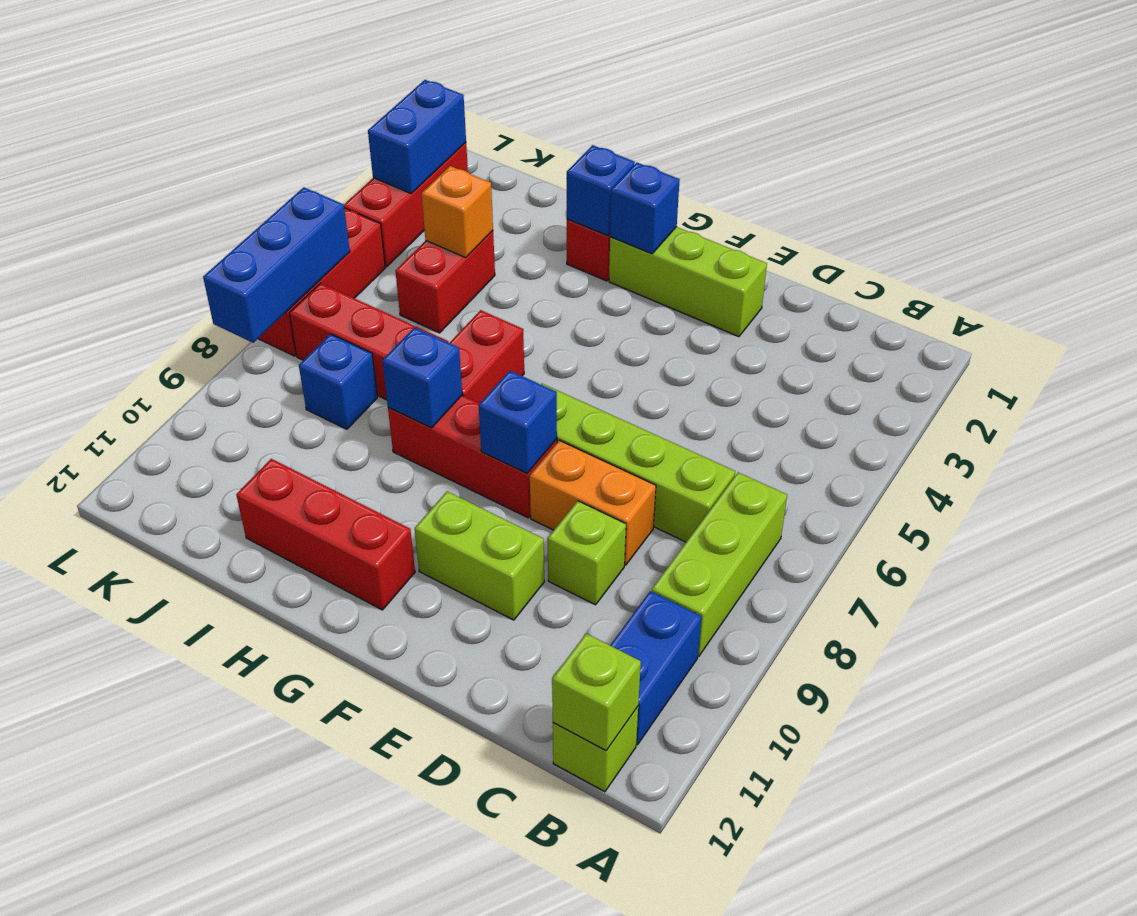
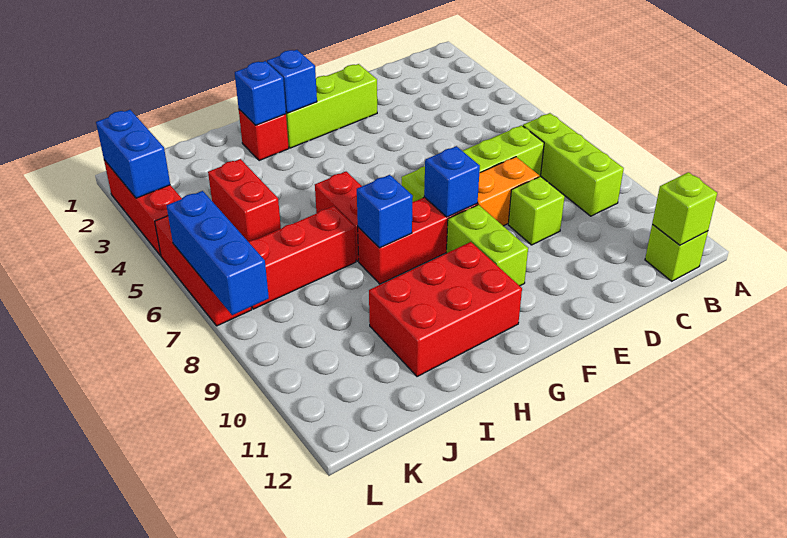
blue 1x2 brick [610,591,702,745] -> none
lime 1x2 brick [415,491,544,620] -> lime 1x2 brick turned to [446,205,528,286]
red 1x3 brick [236,459,415,610] -> red 2x3 brick [369,242,522,377]
orange 1x1 brick [422,166,493,257] -> none
blue 1x1 brick [299,334,377,429] -> none

